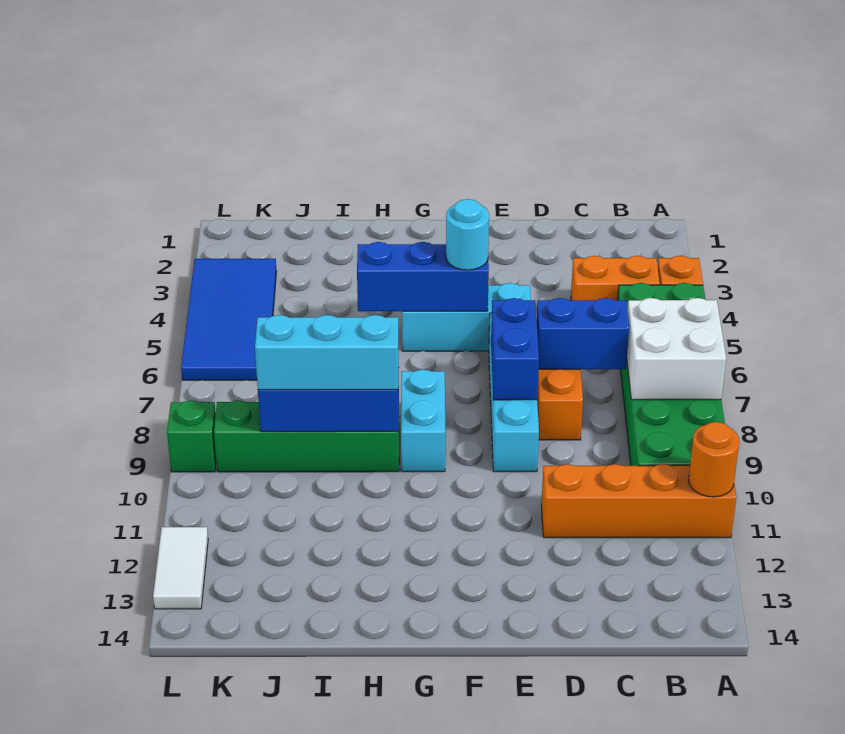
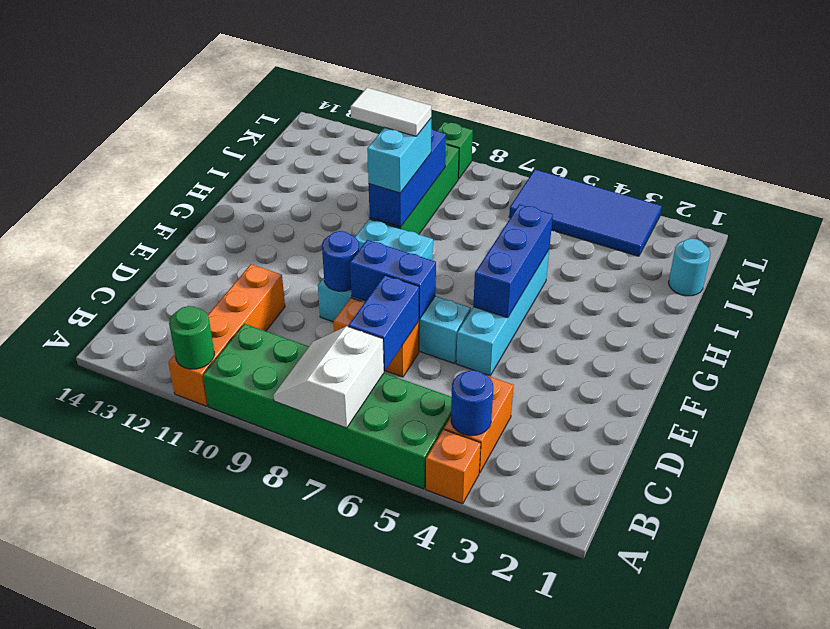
white 2x2 brick [627,298,726,400] -> white 2x2 slope [274,326,384,428]
orange 1x1 round brick [688,422,739,497] -> green 1x1 round brick [169,306,214,369]
none -> blue 1x1 round brick [451,370,493,436]
cyan 1x3 brick [402,283,531,351] -> cyan 1x4 brick [456,250,549,376]
none -> blue 1x1 round brick [322,231,359,291]
cyan 1x1 round brick [446,199,489,270] -> cyan 1x1 round brick moved to [669,239,711,296]
cyan 1x3 brick [255,315,399,390] -> cyan 1x2 brick [367,119,431,193]
white 1x2 tile [153,527,208,609] -> white 1x2 tile moved to [351,88,431,136]

